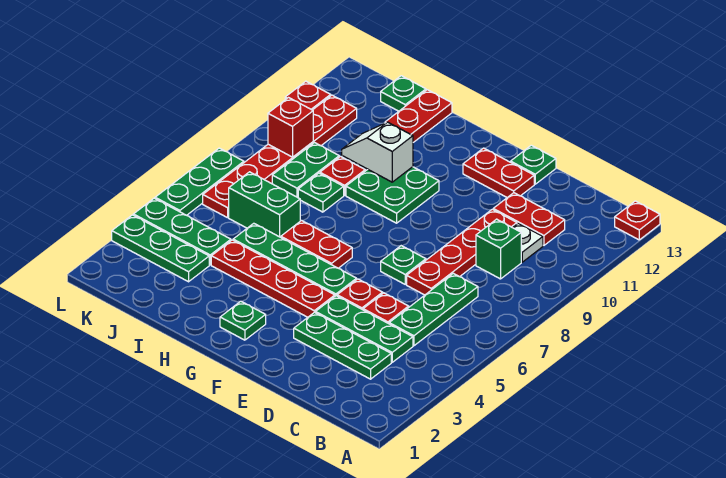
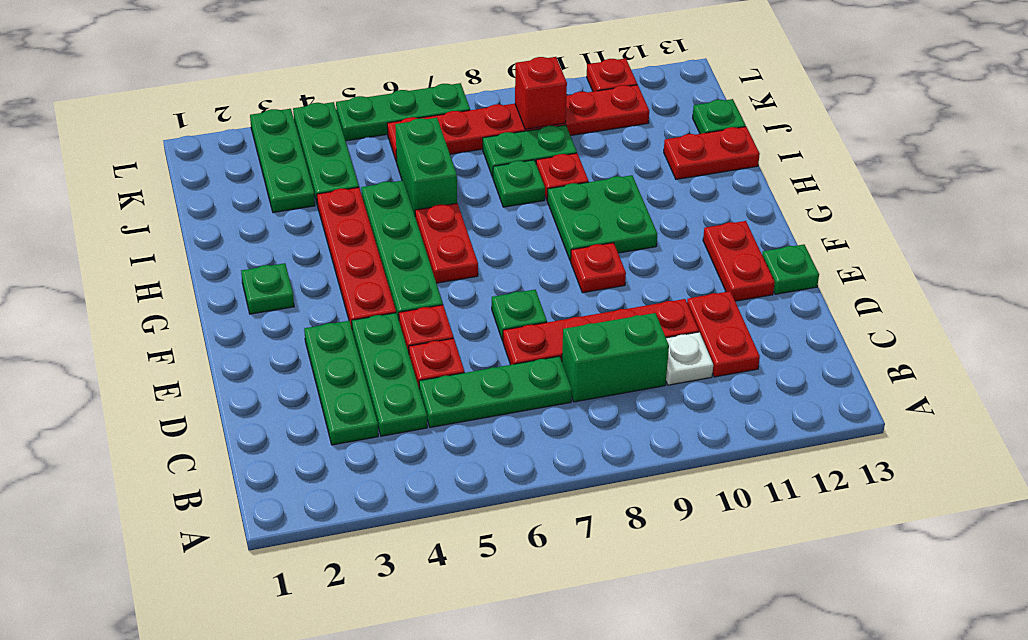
red 1x1 plate [615,201,660,240] -> red 1x1 plate moved to [571,243,626,293]
green 1x1 brick [476,219,521,279] -> green 1x2 brick [562,313,669,402]
white 1x2 slope [342,122,413,182] -> none

